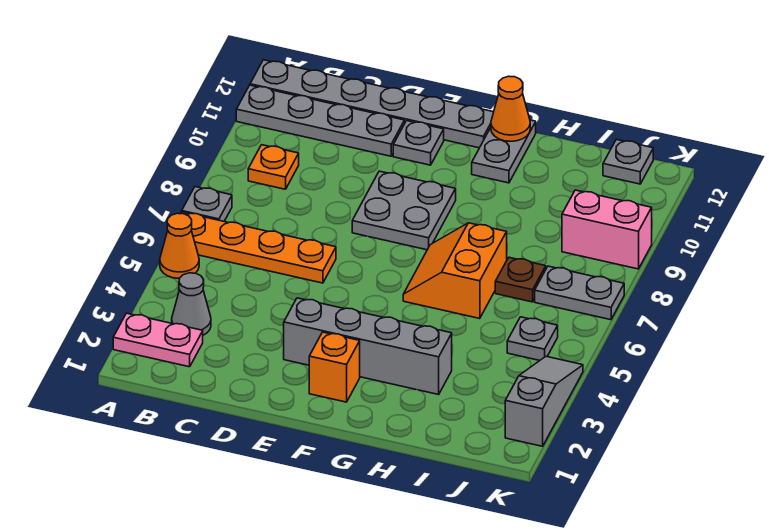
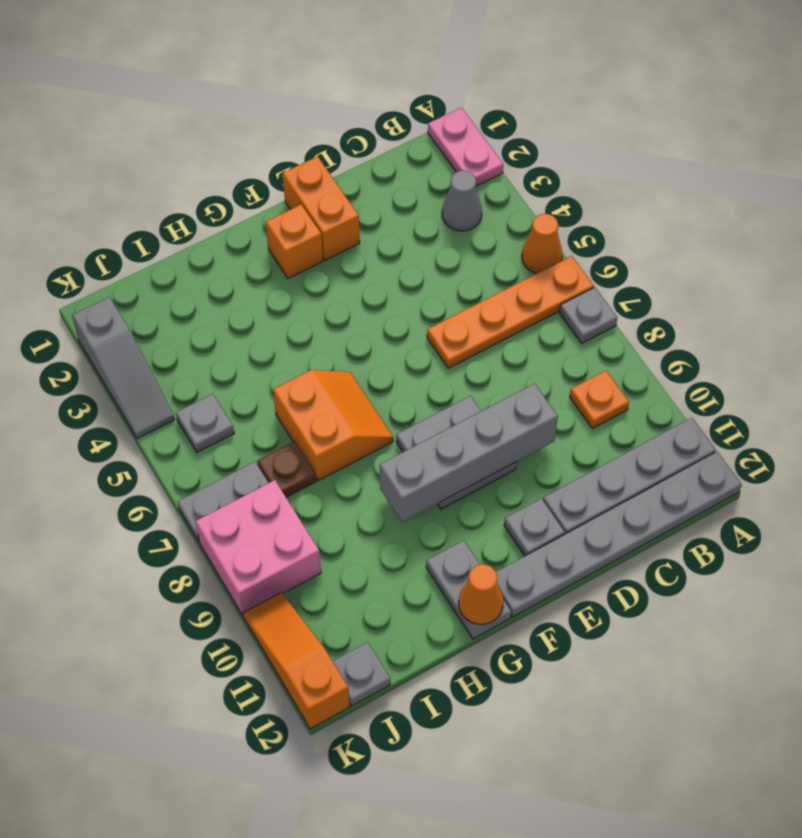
pink 1x2 plate [113,313,203,367] -> pink 1x2 plate turned to [428,108,503,186]
none -> orange 1x2 brick [283,156,360,260]
grey 1x4 brick [284,298,452,394] -> grey 1x4 brick moved to [380,384,558,522]
pink 1x2 brick [562,190,652,269] -> pink 2x2 brick [195,480,321,615]
none -> orange 1x3 slope [243,593,350,729]

